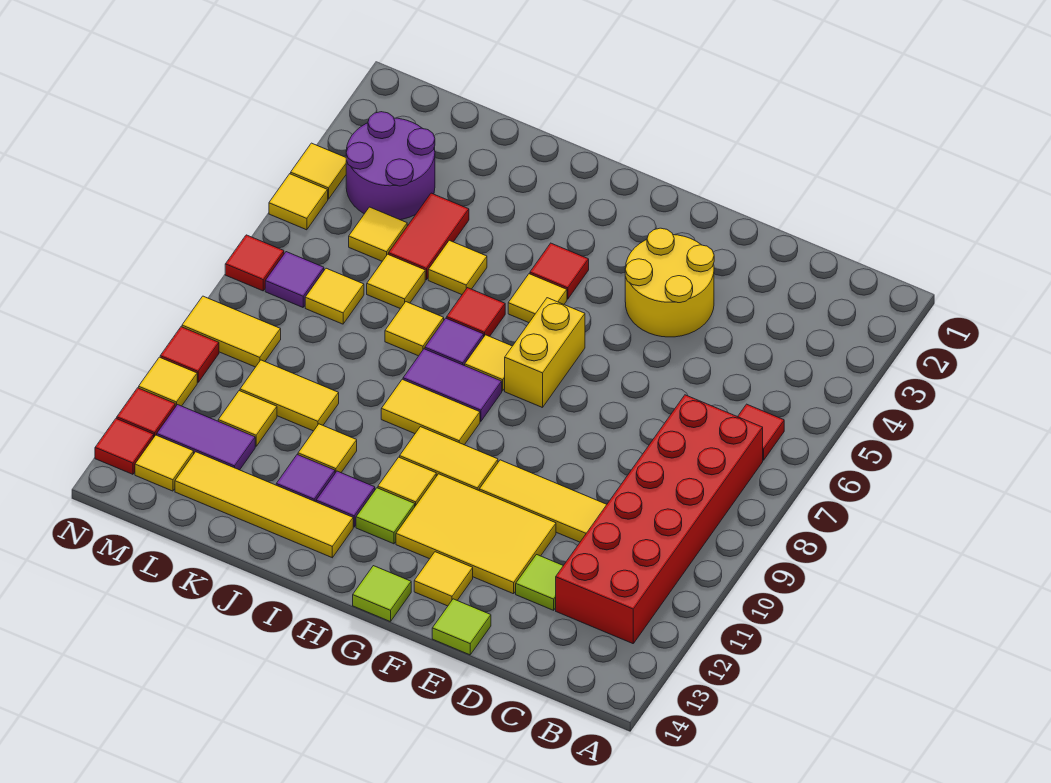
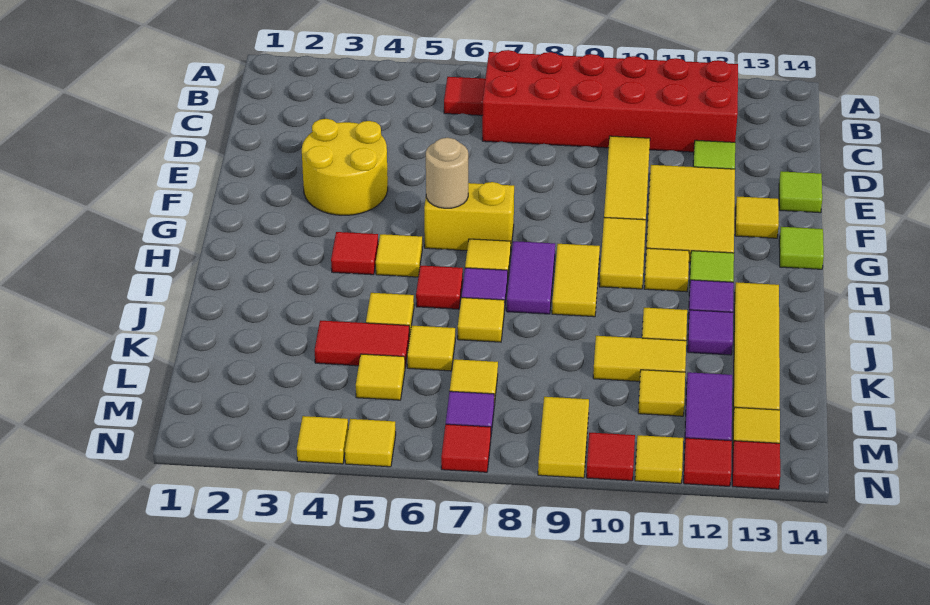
none -> tan 1x1 round brick [426,138,468,208]
yellow 1x2 tile [240,360,339,431] -> yellow 1x2 tile turned to [593,336,686,381]
purple 2x2 round brick [346,112,435,220] -> none

